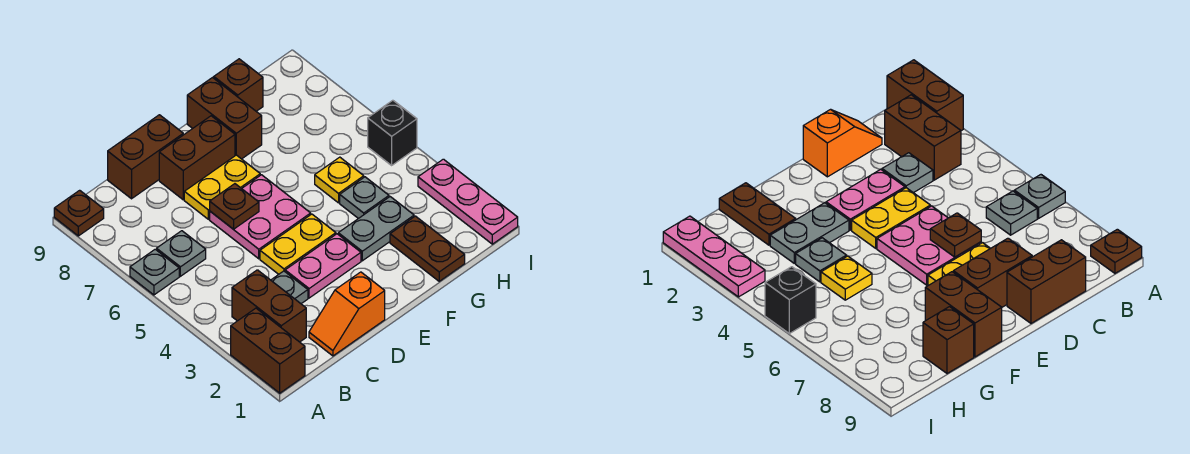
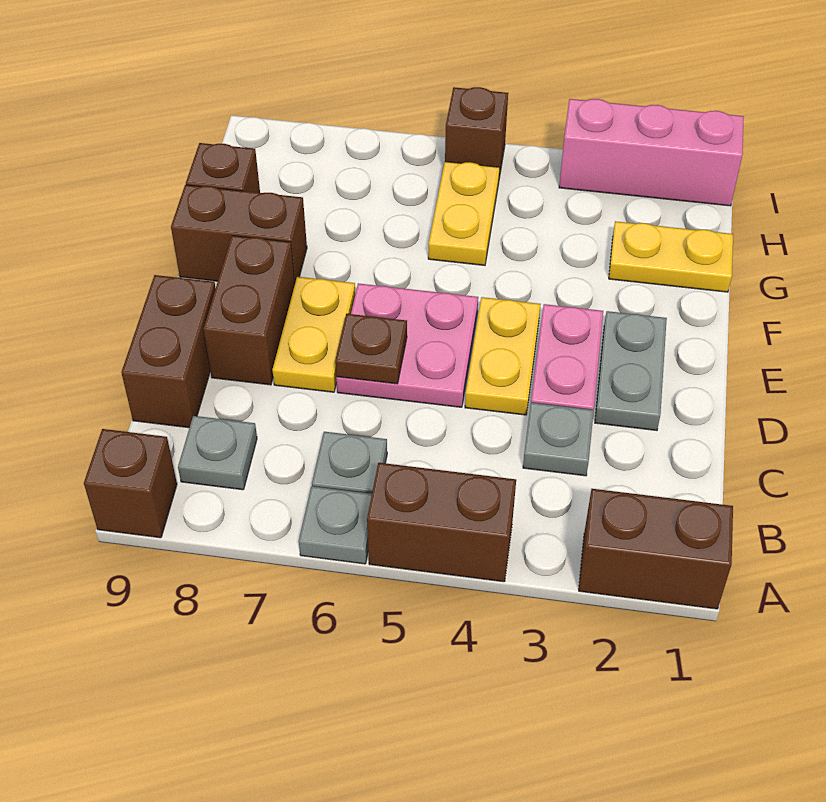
brown 1x1 plate [54,190,104,236] -> brown 1x1 brick [84,429,177,538]
brown 1x2 brick [232,270,306,342] -> brown 1x2 brick moved to [367,463,516,582]
orange 1x2 slope [309,272,385,356] -> none
grey 1x2 plate [338,197,414,261] -> grey 1x2 plate moved to [595,311,667,430]
brown 1x2 plate [390,216,465,281] -> yellow 1x2 plate [609,221,733,292]
grey 1x1 plate [340,177,389,219] -> grey 1x1 plate moved to [178,416,257,490]
yellow 1x1 plate [315,157,364,203] -> yellow 1x2 plate [428,162,500,265]
pink 1x3 plate [418,159,518,244] -> pink 1x3 brick [559,99,744,206]
black 1x1 brick [368,100,417,165] -> brown 1x1 brick [445,87,508,178]

